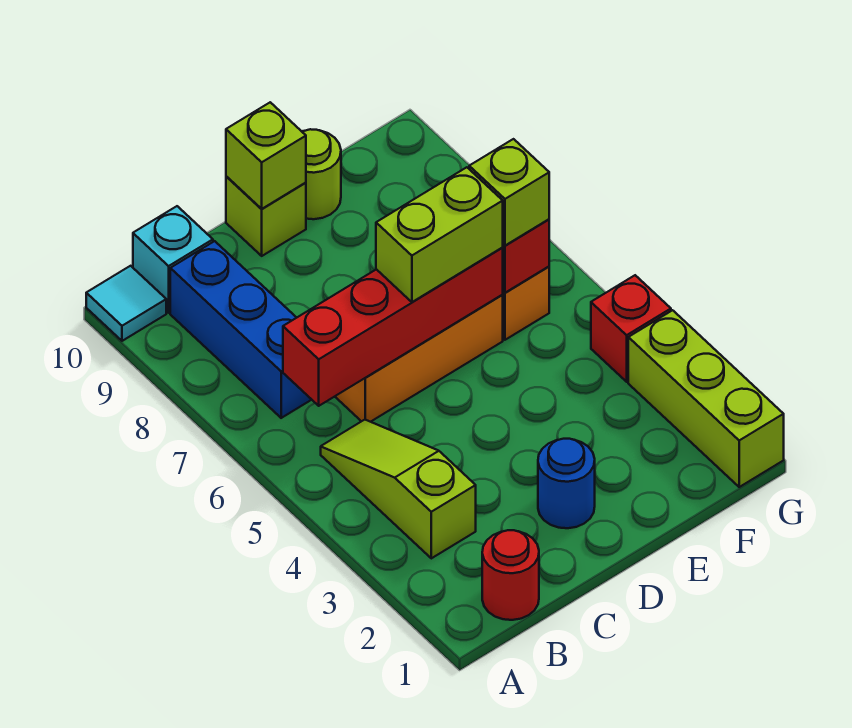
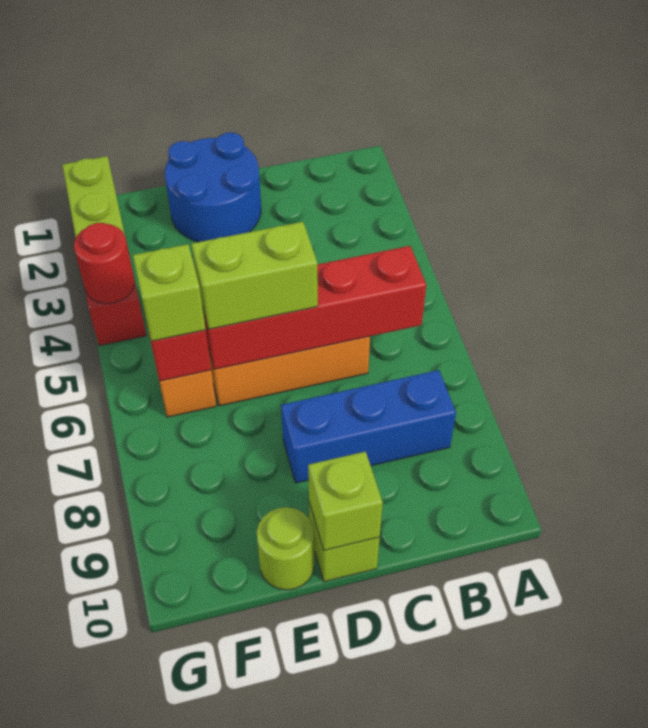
cyan 1x1 tile [86,266,166,341] -> none
red 1x1 round brick [482,530,539,620] -> red 1x1 round brick moved to [74,223,134,304]
lime 1x3 slope [321,420,476,558] -> none
blue 1x3 brick [170,241,312,418] -> blue 1x3 brick turned to [281,370,456,483]
cyan 1x1 brick [133,206,213,313] -> none
blue 1x1 round brick [538,439,595,528] -> blue 2x2 round brick [165,133,261,242]

